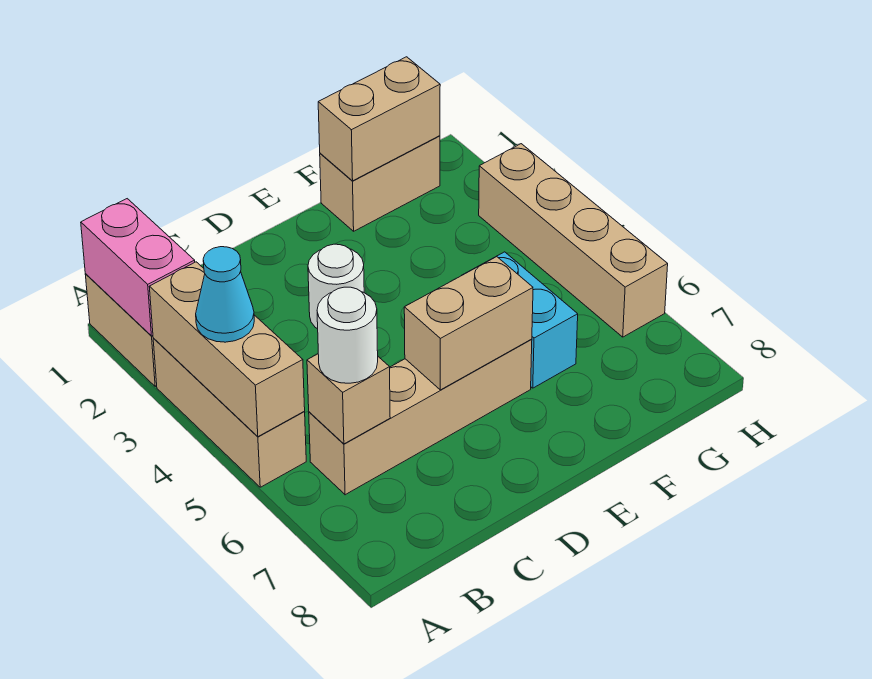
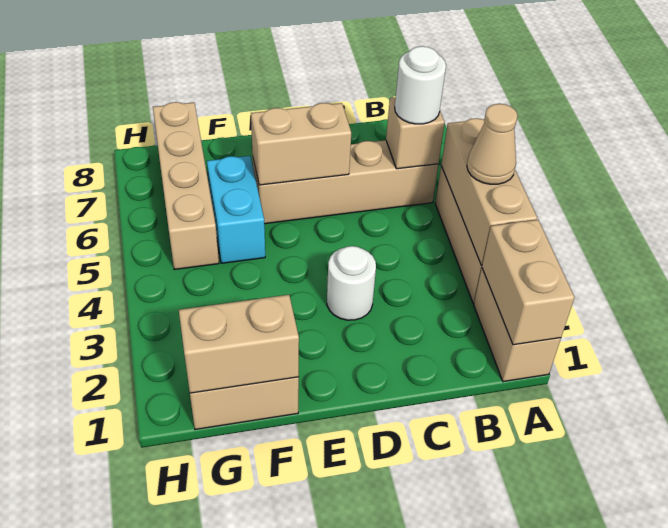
pink 1x2 brick [81,199,195,336] -> tan 1x2 brick [482,220,575,345]
cyan 1x1 cone [196,247,254,342] -> tan 1x1 cone [467,104,518,184]
tan 1x4 brick [479,144,668,337] -> tan 1x4 brick moved to [153,102,219,270]

